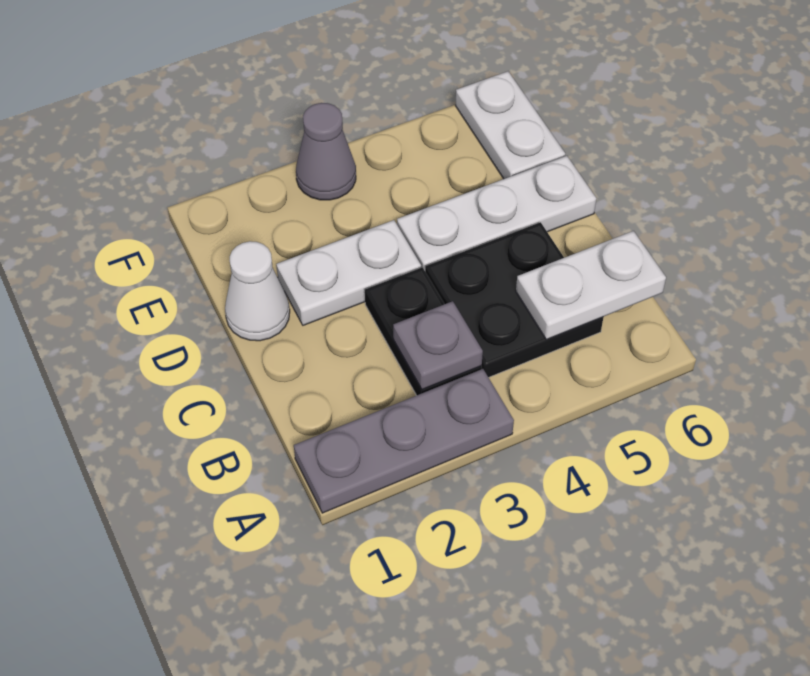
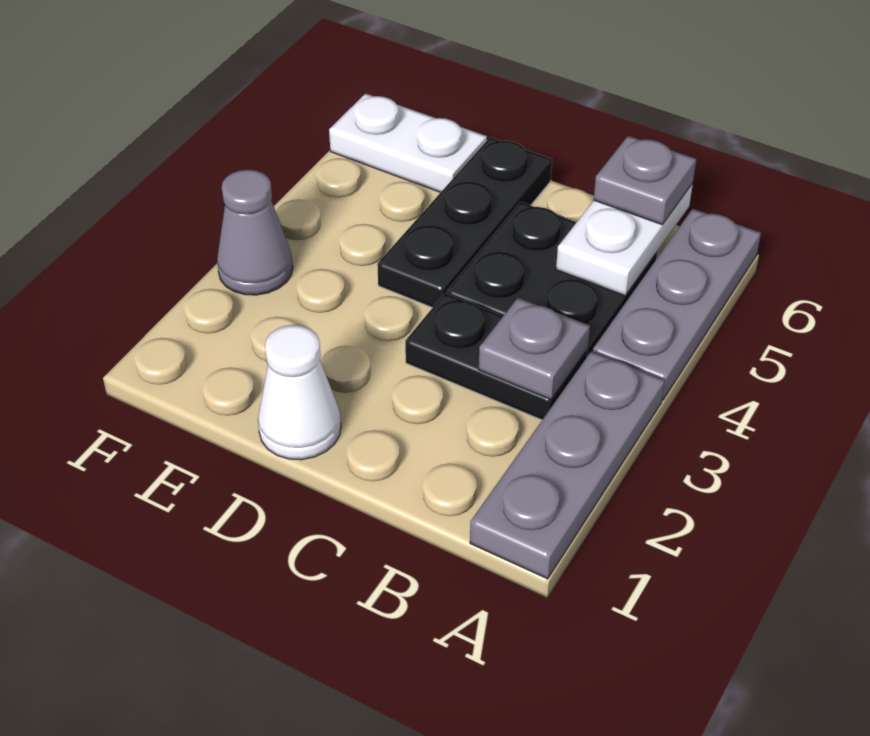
none -> grey 1x3 plate [593,209,761,400]
none -> grey 1x1 plate [594,136,696,225]
white 1x2 plate [276,220,421,325] -> none
white 1x3 plate [397,156,596,271] -> black 1x3 plate [377,137,552,308]

